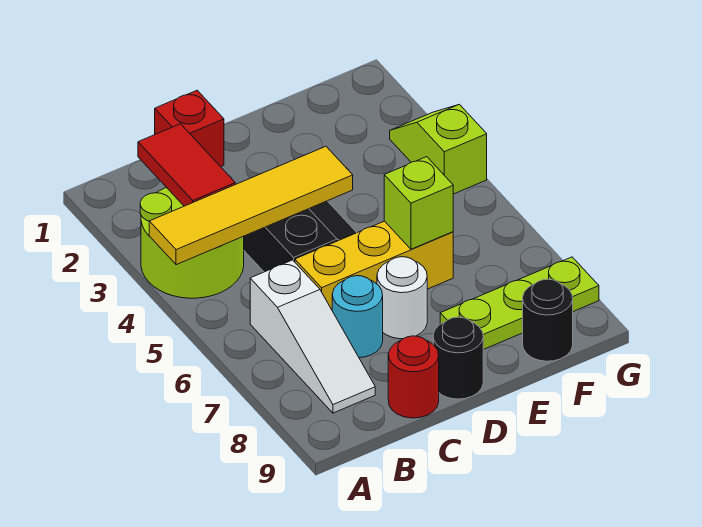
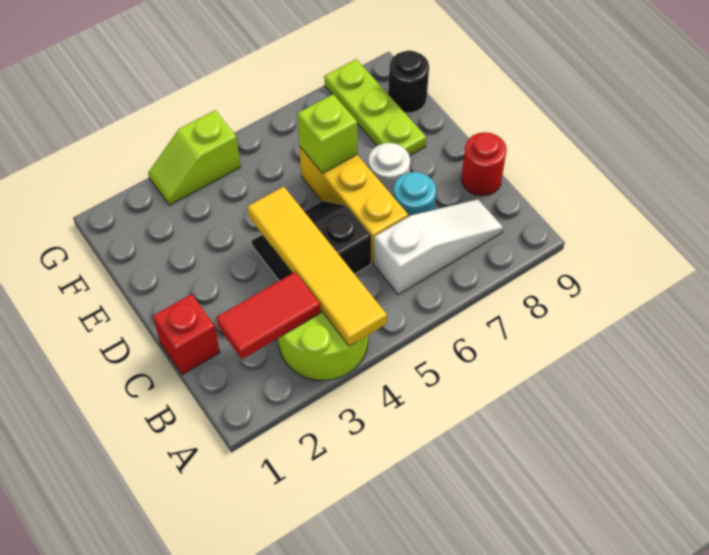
black 1x1 round brick [433,317,483,399] -> none

